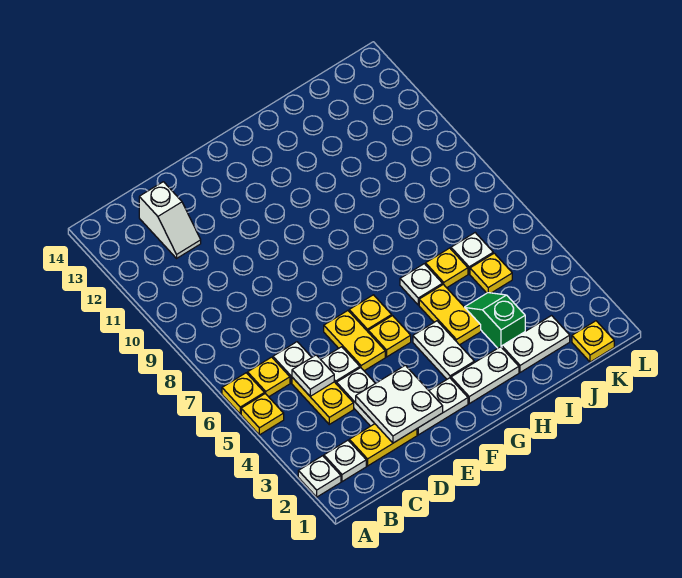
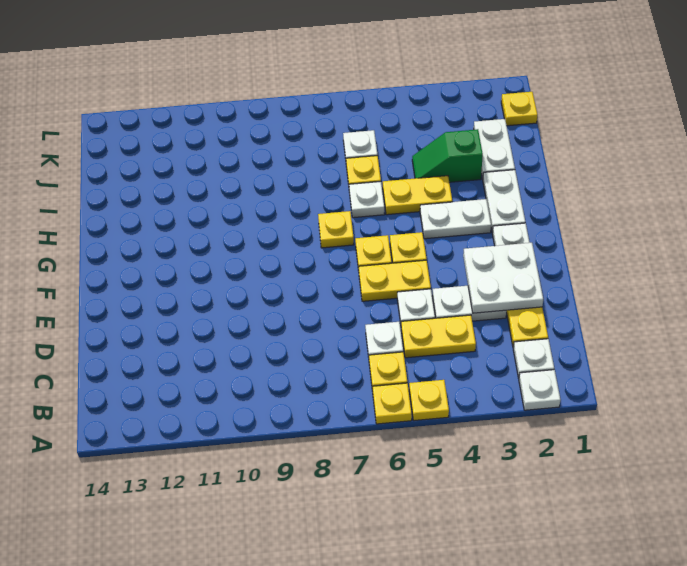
white 1x1 plate [292,355,334,396] -> none
white 1x2 slope [139,182,201,258] -> none
yellow 1x1 plate [470,253,512,293] -> yellow 1x1 plate moved to [318,211,354,248]

